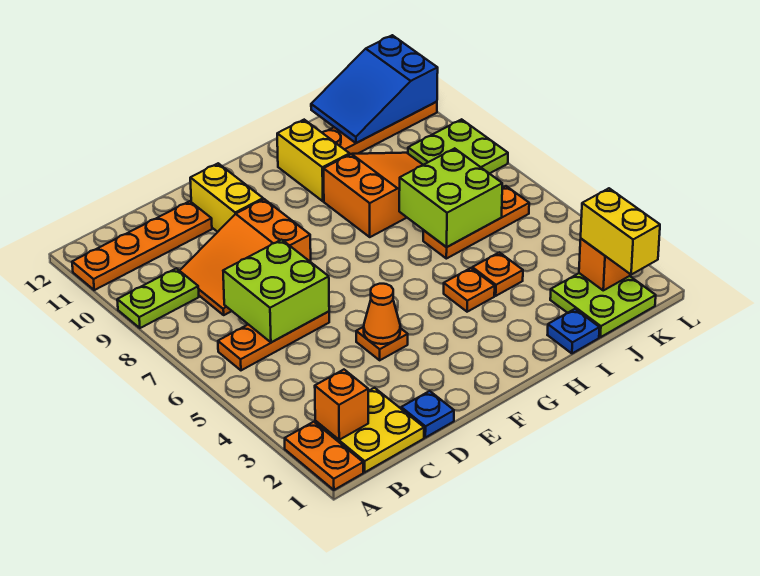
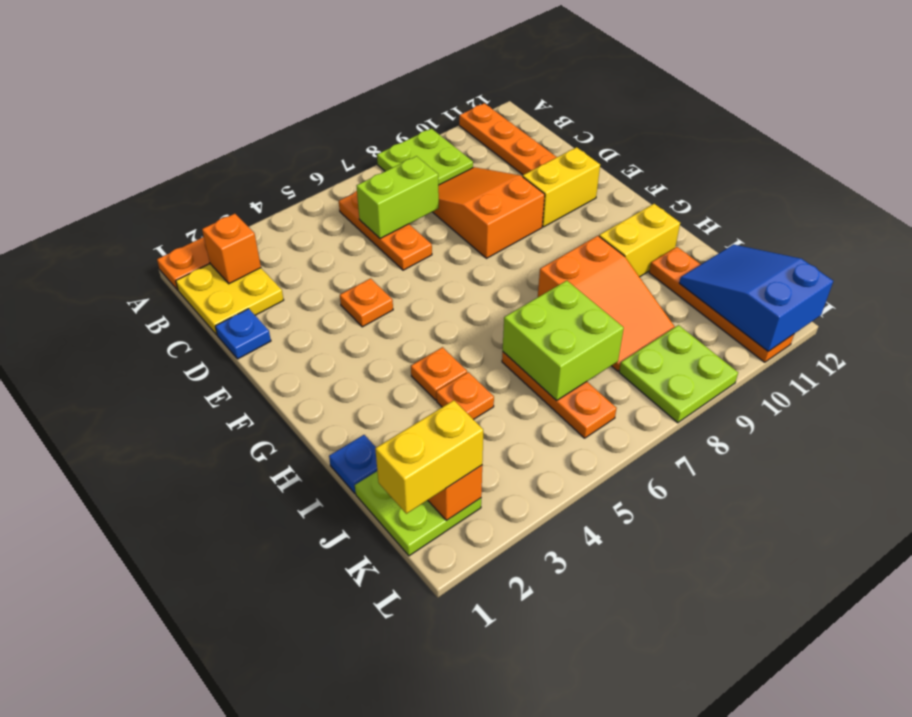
lime 1x2 plate [117,268,199,328] -> lime 2x2 plate [377,129,473,185]
lime 2x2 brick [223,240,329,342] -> lime 1x2 brick [357,156,439,239]
orange 1x1 cone [364,284,400,344] -> none

